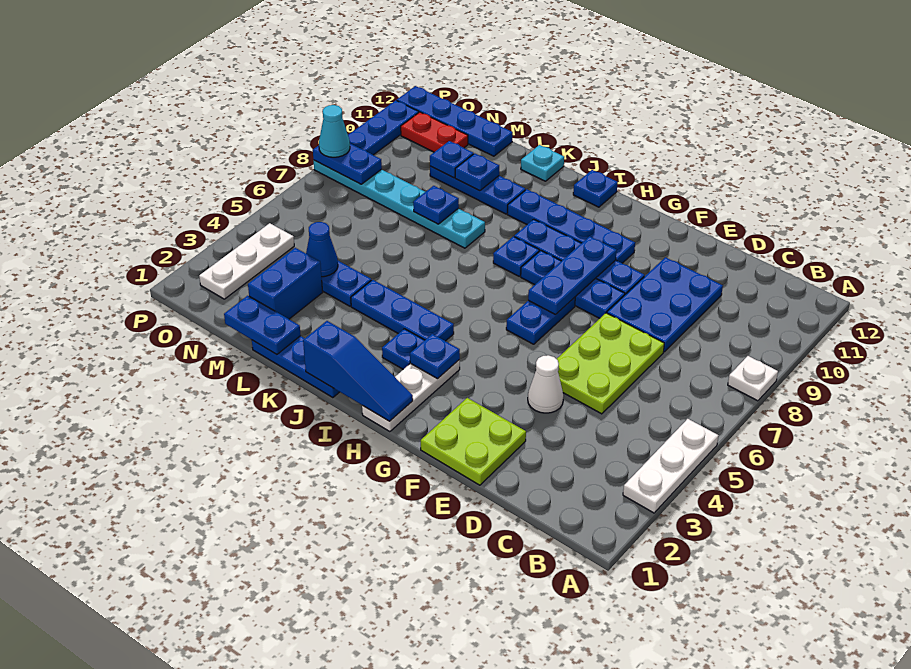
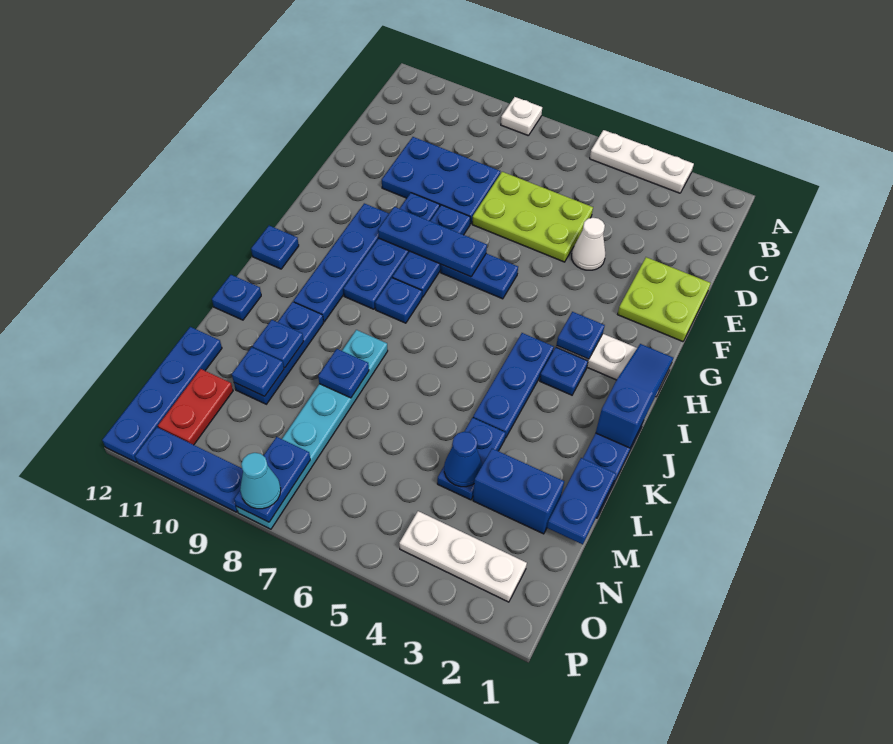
cyan 1x1 plate [521,145,564,181] -> blue 1x1 plate [212,275,261,320]

